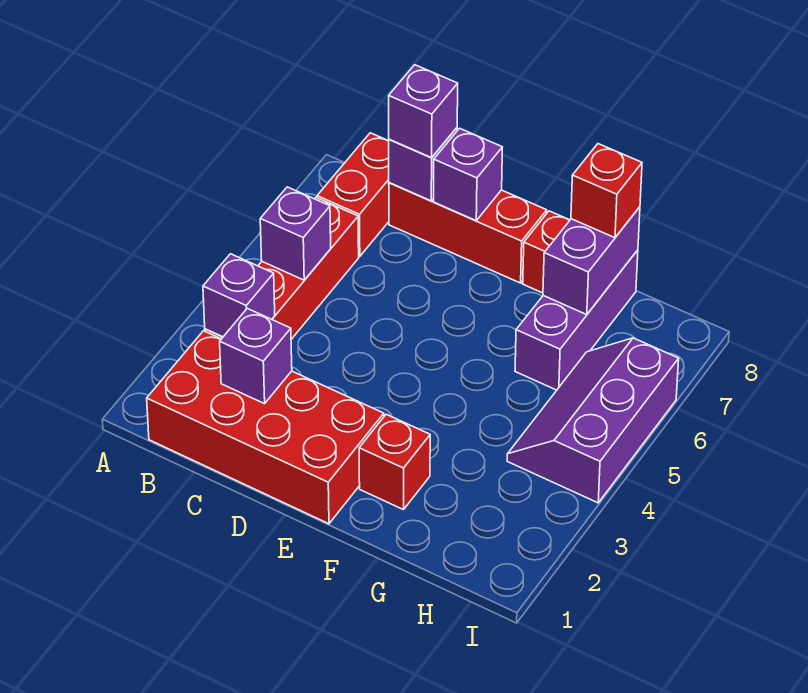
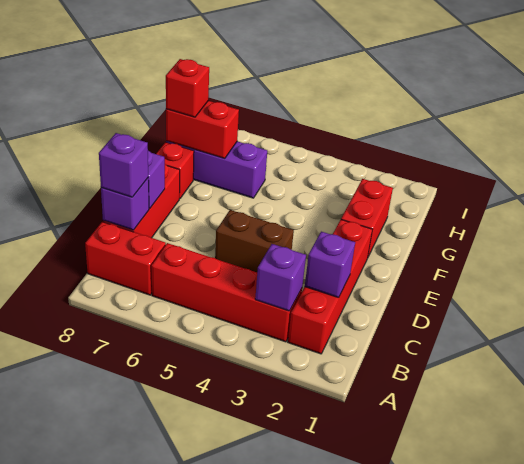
red 2x4 brick [147,331,384,524] -> red 1x4 brick [288,220,373,354]
purple 1x1 brick [260,187,331,280] -> none
none -> brown 1x2 brick [215,210,294,272]
red 1x1 brick [359,414,430,510] -> red 1x2 brick [341,179,393,257]
purple 1x2 brick [543,207,640,315] -> red 1x2 brick [166,101,239,159]
purple 2x3 slope [507,338,679,503] -> none

